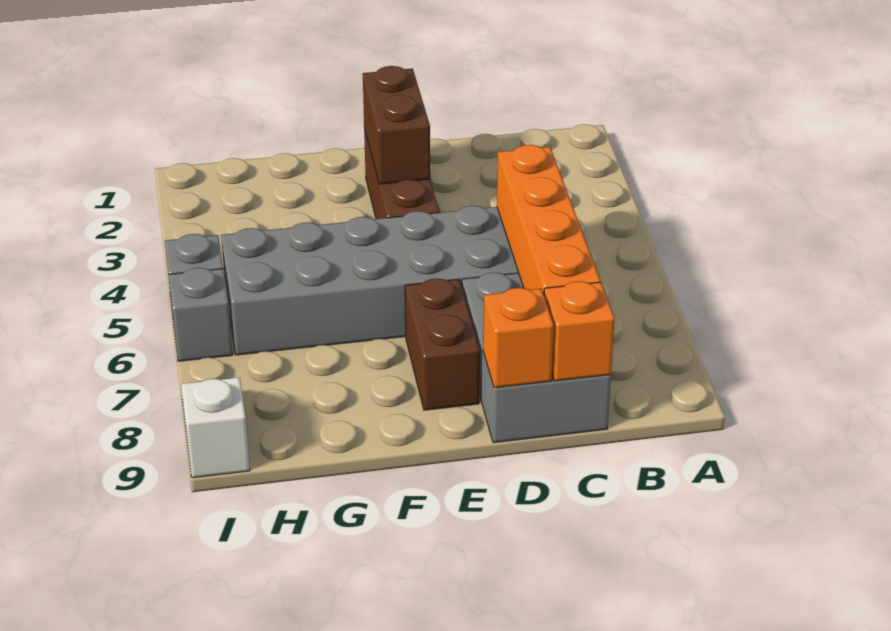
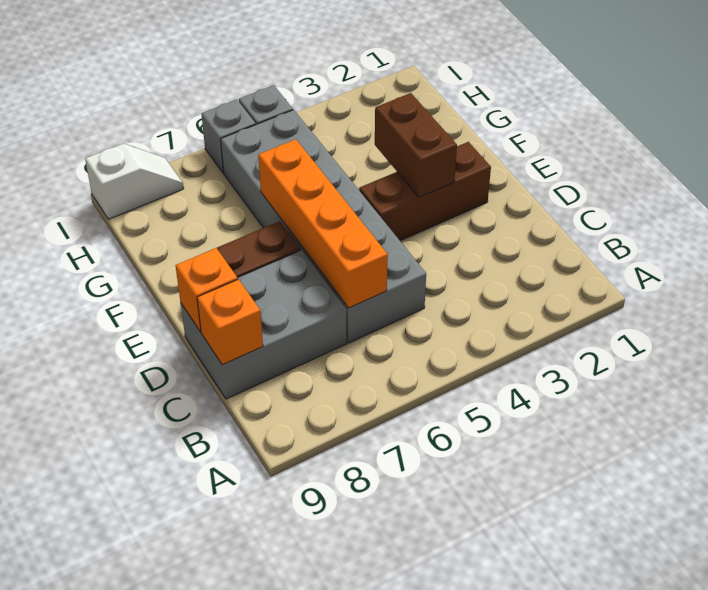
orange 1x4 brick [497,145,601,295] -> orange 1x4 brick turned to [258,139,388,308]
brown 1x2 brick [363,66,430,184] -> brown 1x2 brick turned to [375,93,457,197]

